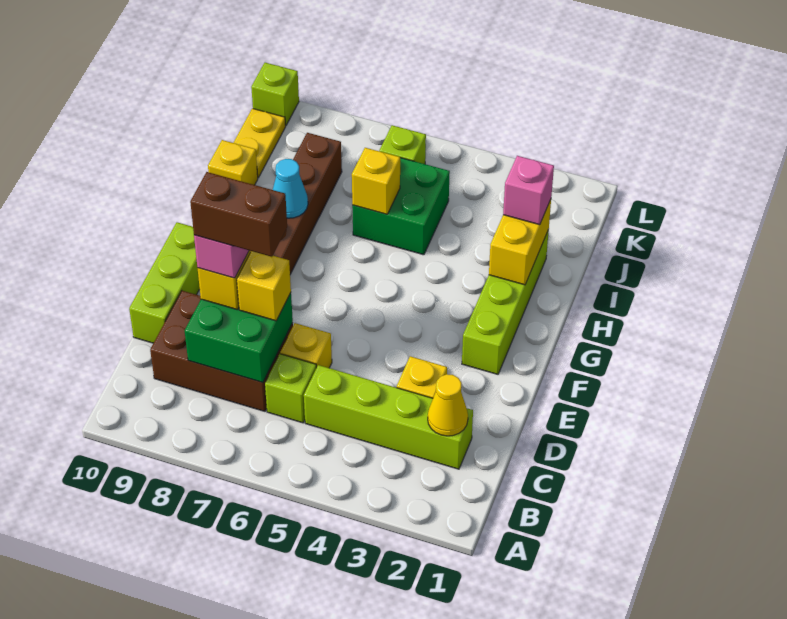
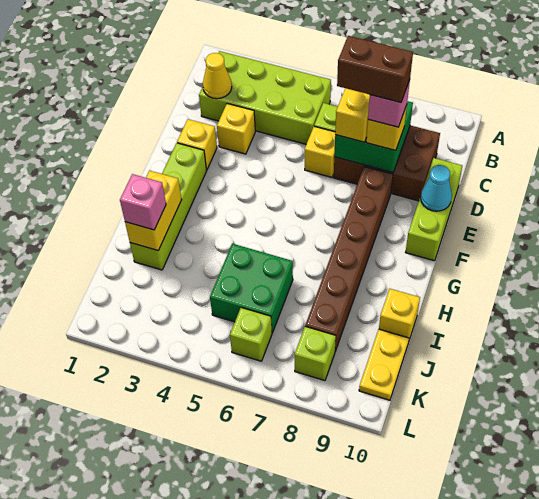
lime 1x4 brick [304,365,473,469] -> lime 2x4 brick [199,51,331,144]
cyan 1x1 cone [273,159,308,218] -> cyan 1x1 cone moved to [421,165,452,211]
yellow 1x1 brick [352,148,400,214] -> yellow 1x1 brick moved to [177,119,217,170]
lime 1x1 brick [251,63,299,125] -> lime 1x1 brick moved to [295,327,336,381]

